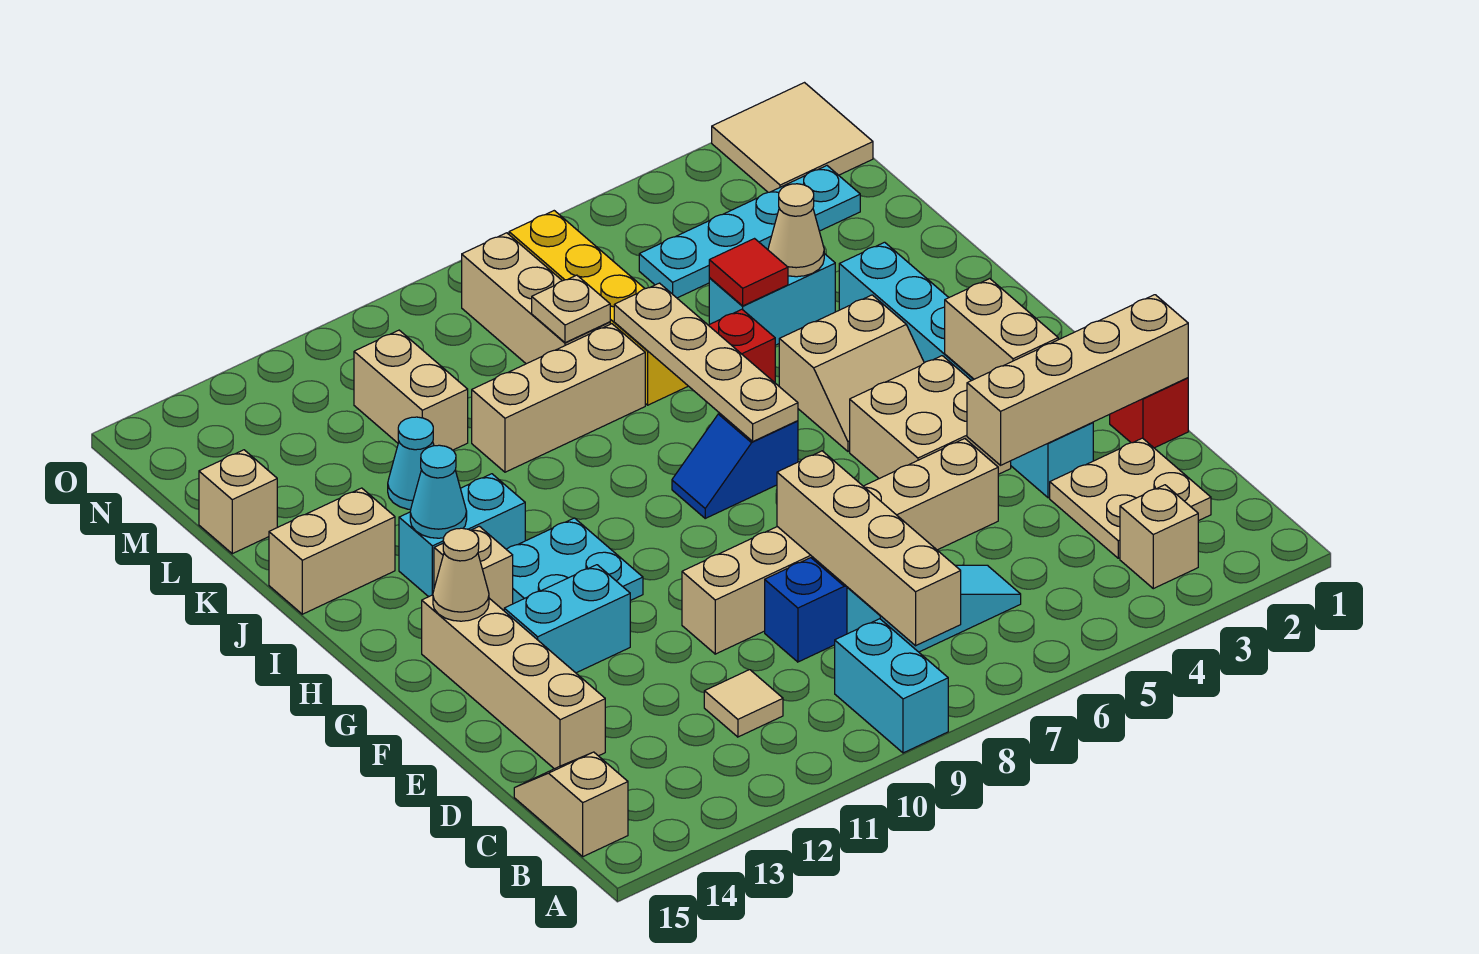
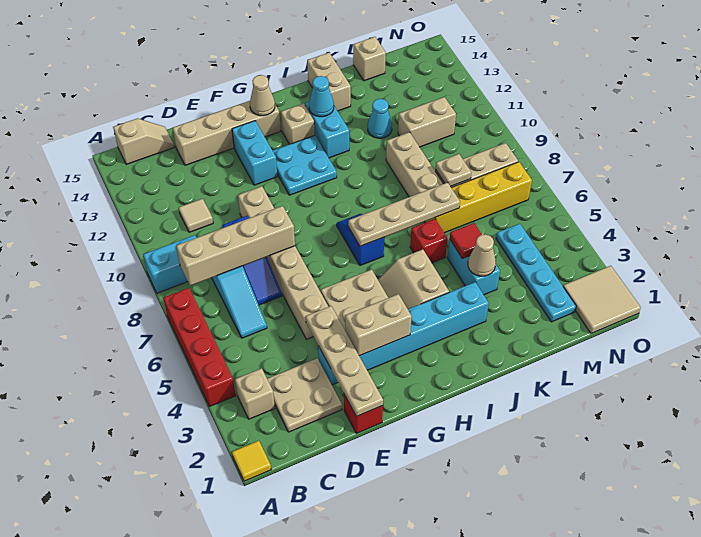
none -> yellow 1x1 tile [232,441,271,481]
none -> red 1x4 brick [163,288,236,407]
tan 1x4 brick [967,295,1188,465] -> tan 1x4 plate [306,306,383,416]

